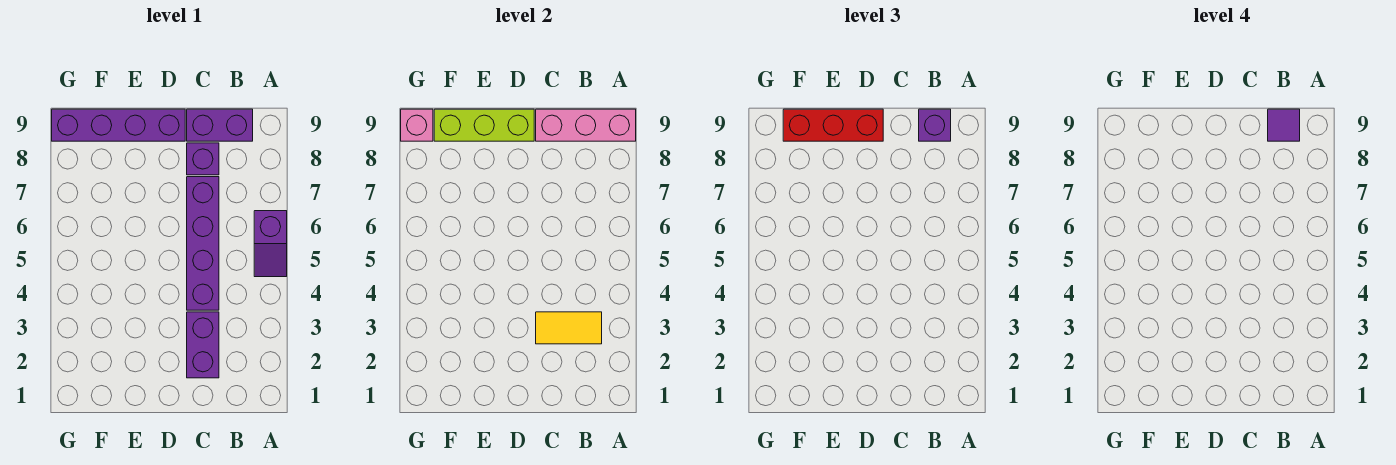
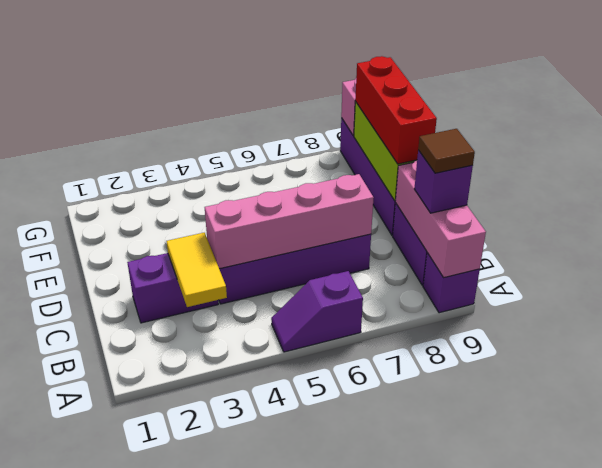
purple 1x1 tile [1268,109,1300,141] -> brown 1x1 tile [418,129,475,173]
none -> pink 1x4 brick [205,174,374,269]
purple 1x1 brick [187,143,219,175] -> purple 1x1 brick moved to [423,253,480,313]

